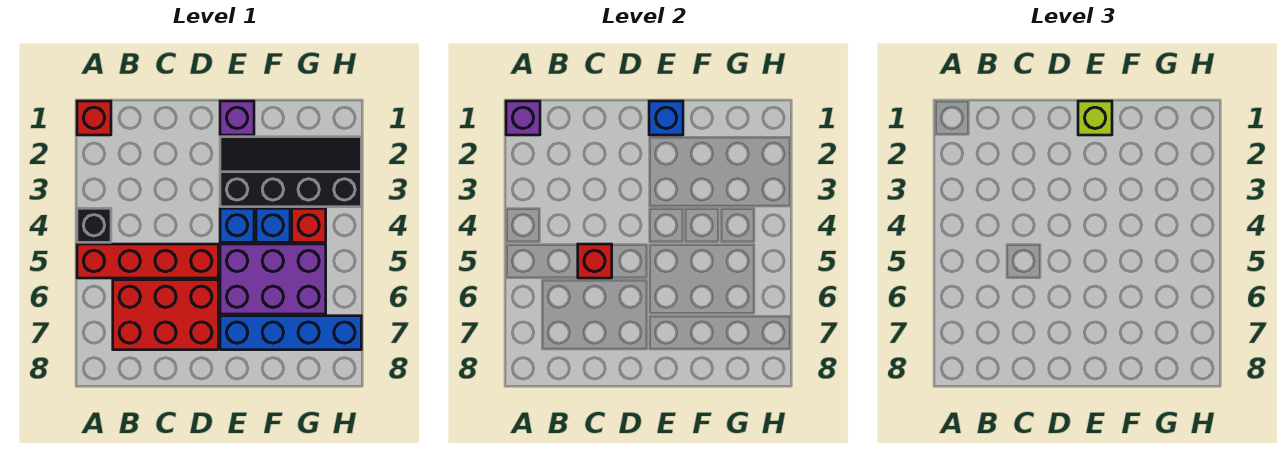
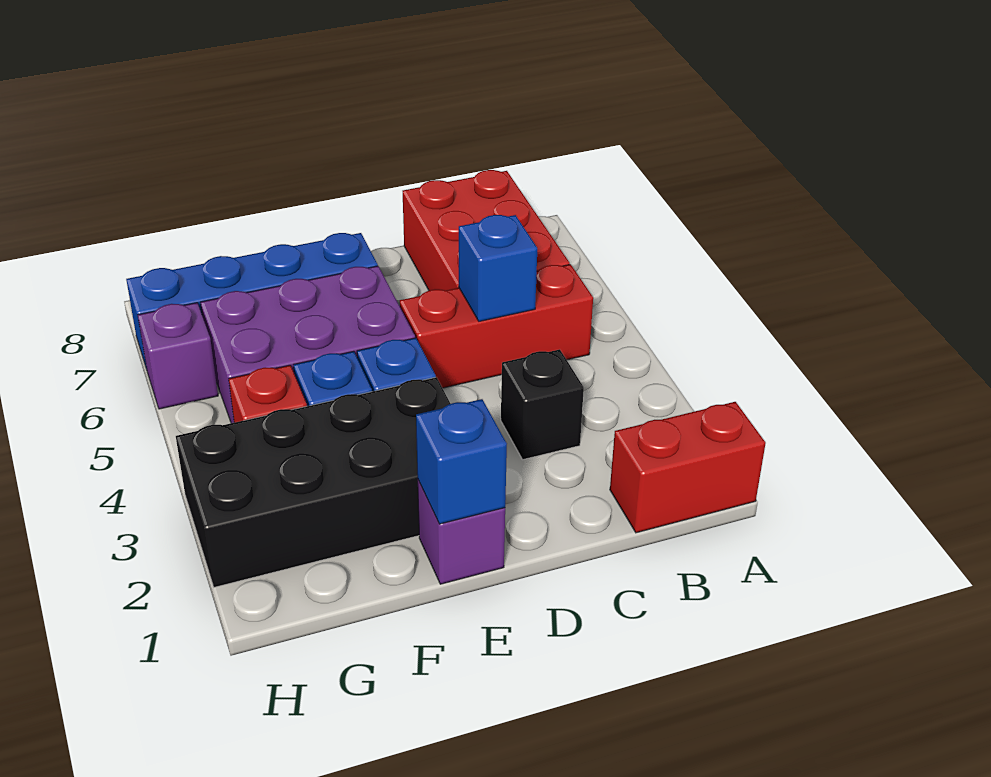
red 1x1 brick [77,101,111,135] -> red 1x2 brick [610,402,766,533]
purple 1x1 brick [506,101,540,135] -> purple 1x1 brick moved to [138,303,218,409]
black 1x1 brick [77,208,111,242] -> black 1x1 brick moved to [501,349,584,460]
red 1x4 brick [77,244,218,278] -> red 1x3 brick [400,264,593,388]
red 2x3 brick [113,280,218,350] -> red 2x3 brick turned to [403,170,570,291]
red 1x1 brick [578,244,612,278] -> blue 1x1 brick [459,215,537,321]
lime 1x1 brick [1078,101,1112,135] -> none
black 2x4 slope [220,137,361,207] -> black 2x4 brick [176,377,450,587]

